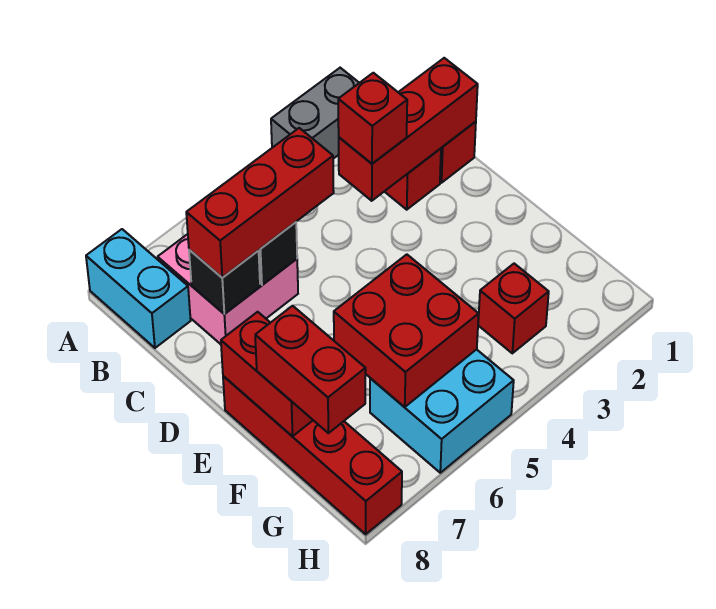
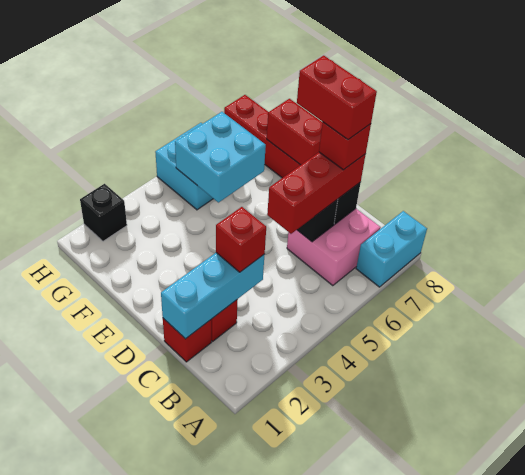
grey 1x2 brick [271,68,359,159] -> none
cyan 1x2 brick [86,229,191,348] -> cyan 1x2 brick turned to [356,211,427,287]
red 1x3 brick [339,58,478,201] -> cyan 1x3 brick [161,253,265,339]
red 2x2 brick [334,254,479,407] -> cyan 2x2 brick [175,112,266,203]
red 1x2 brick [255,306,366,433] -> red 1x2 brick moved to [297,56,377,140]
red 1x1 brick [478,264,549,353] -> red 1x1 brick moved to [319,122,371,170]
none -> black 1x1 brick [80,184,127,241]

